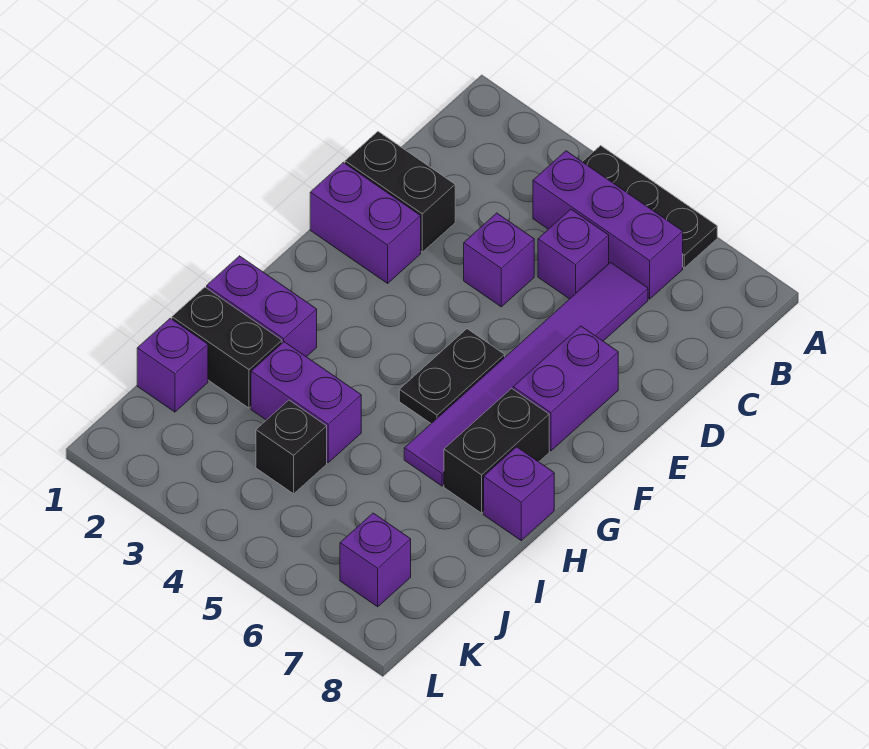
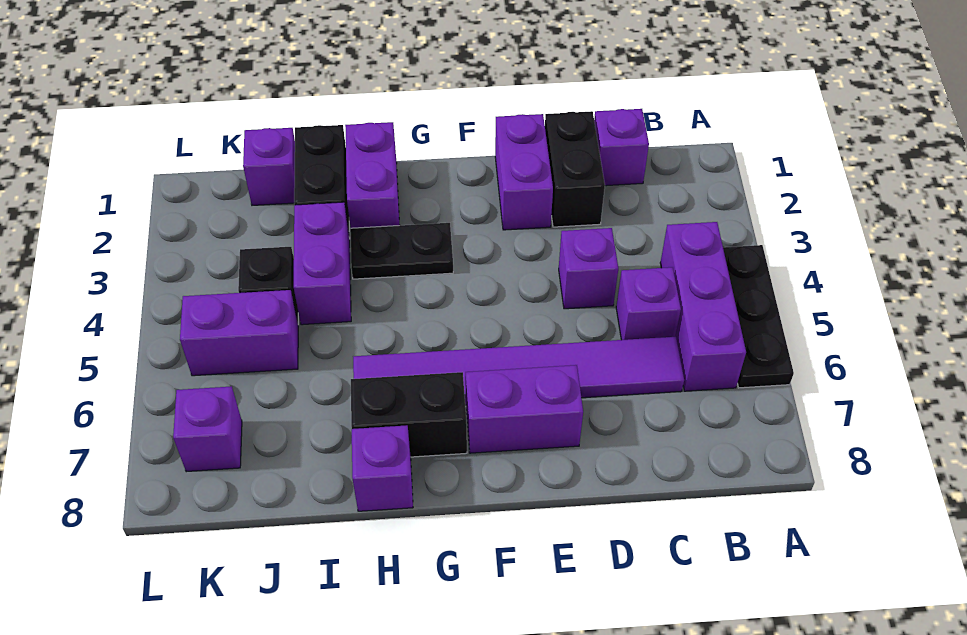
none -> purple 1x1 brick [594,109,649,186]
black 1x2 plate [399,329,505,423] -> black 1x2 plate moved to [350,223,453,279]
none -> purple 1x2 brick [180,290,298,376]

